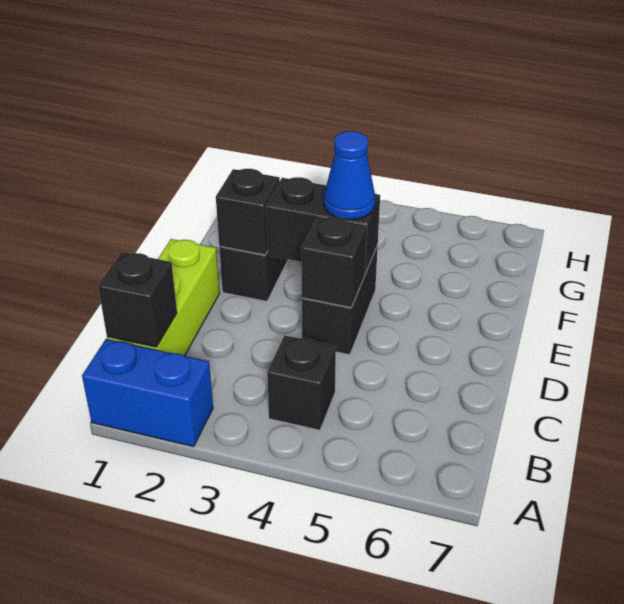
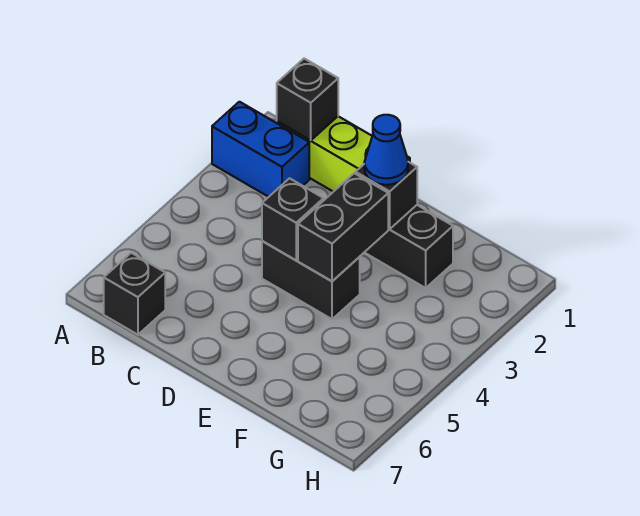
blue 1x2 brick [82,339,213,447] -> blue 1x2 brick turned to [212,102,309,197]
black 1x1 brick [267,335,336,430] -> black 1x1 brick moved to [104,253,165,335]
blue 1x1 cone [324,131,375,220] -> blue 1x1 cone moved to [364,115,408,185]

